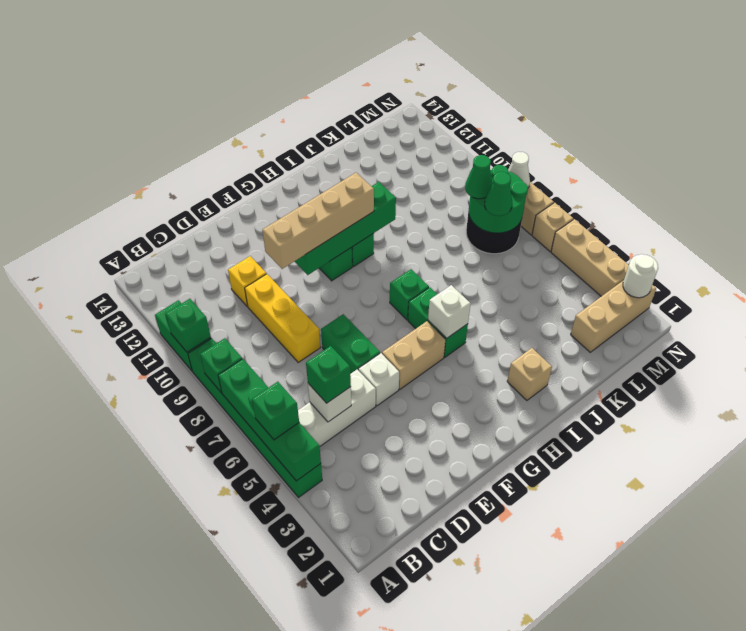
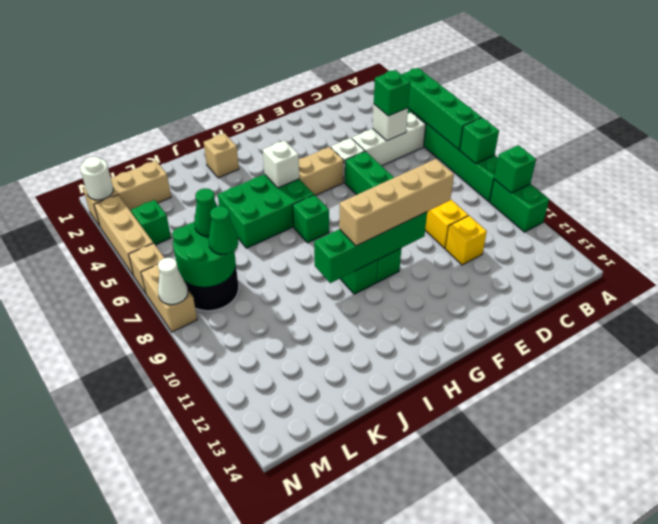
green 1x1 brick [252,382,299,440] -> green 1x1 brick moved to [131,200,171,245]
green 1x2 brick [408,287,468,357] -> green 2x3 brick [218,174,314,248]

